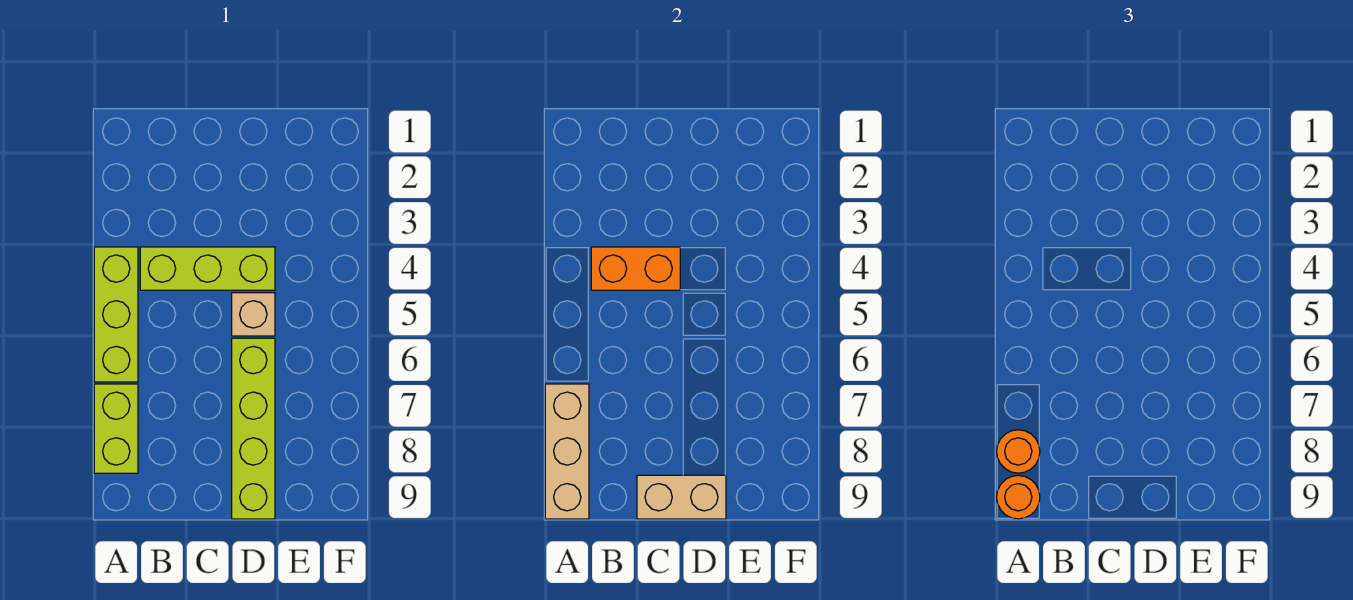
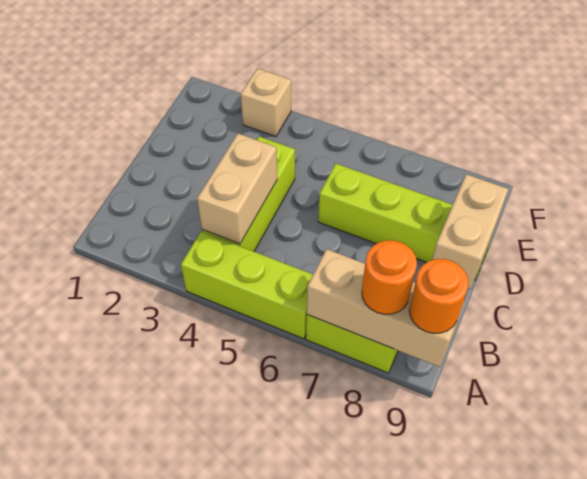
orange 1x2 brick [591,247,680,290] -> tan 1x2 brick [197,134,277,244]
tan 1x1 brick [232,293,275,336] -> tan 1x1 brick moved to [241,68,291,137]

